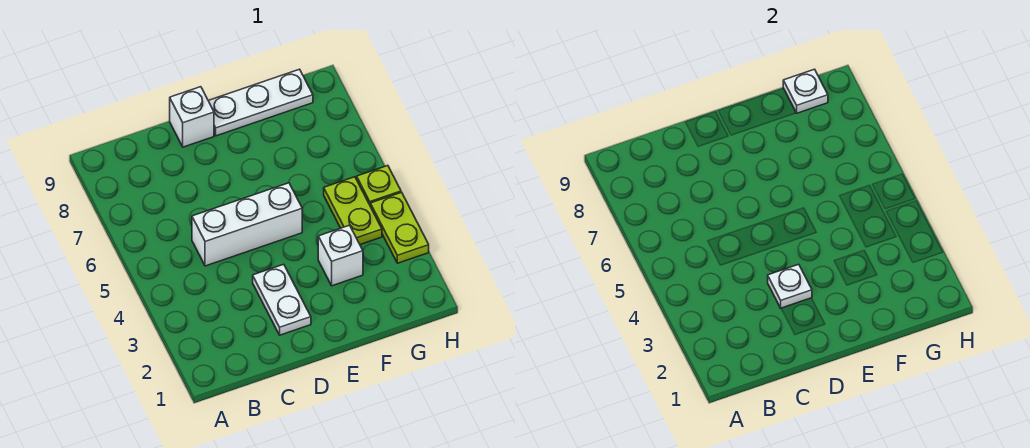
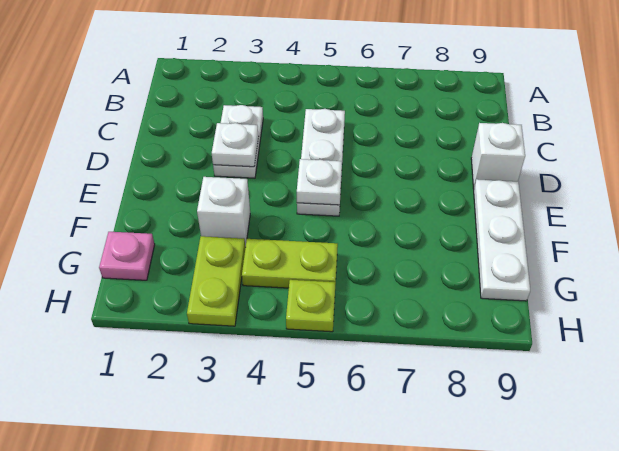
white 1x3 brick [192,183,302,266] -> white 1x3 plate [297,109,345,216]
white 1x2 plate [253,264,311,335] -> white 1x2 plate turned to [213,105,263,178]
none -> pink 1x1 plate [99,232,155,280]
white 1x1 plate [783,69,828,113] -> white 1x1 plate moved to [297,159,342,205]
lime 1x2 plate [370,192,429,263] -> lime 1x2 plate turned to [187,236,245,326]

